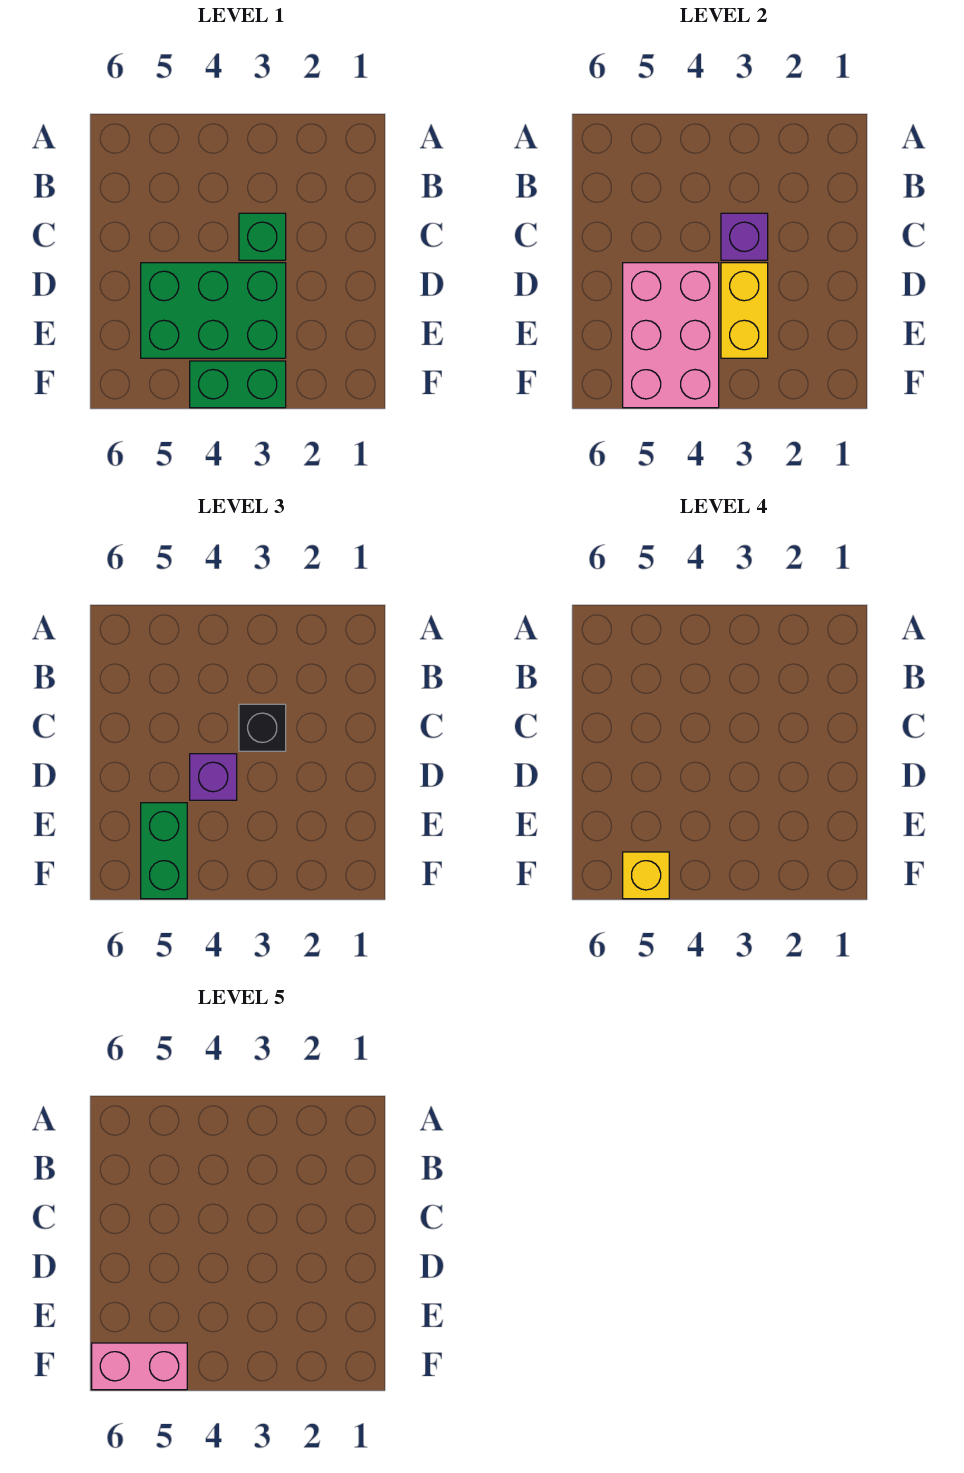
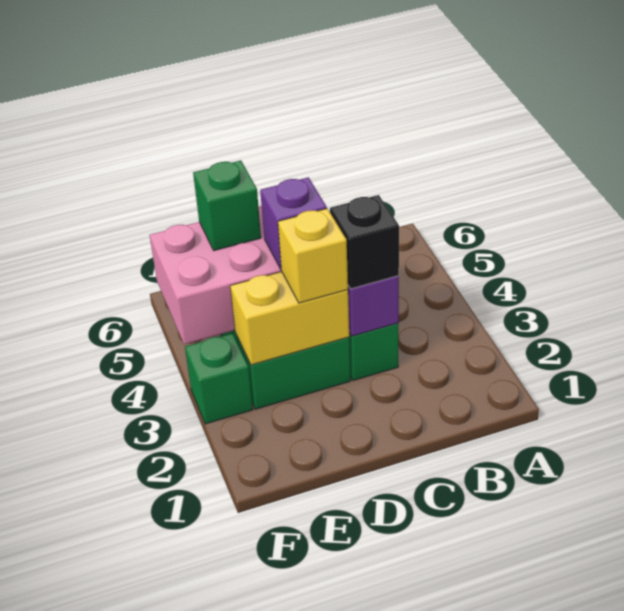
green 1x2 brick [141,803,187,899] -> green 1x1 brick [193,161,261,251]
green 1x2 brick [190,361,286,408] -> green 1x1 brick [185,333,253,424]
yellow 1x1 brick [623,852,669,899] -> yellow 1x1 brick moved to [278,208,348,303]
pink 1x2 brick [92,1343,187,1390] -> none

